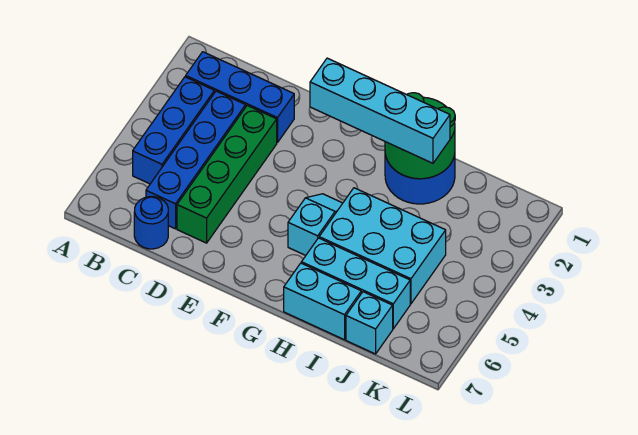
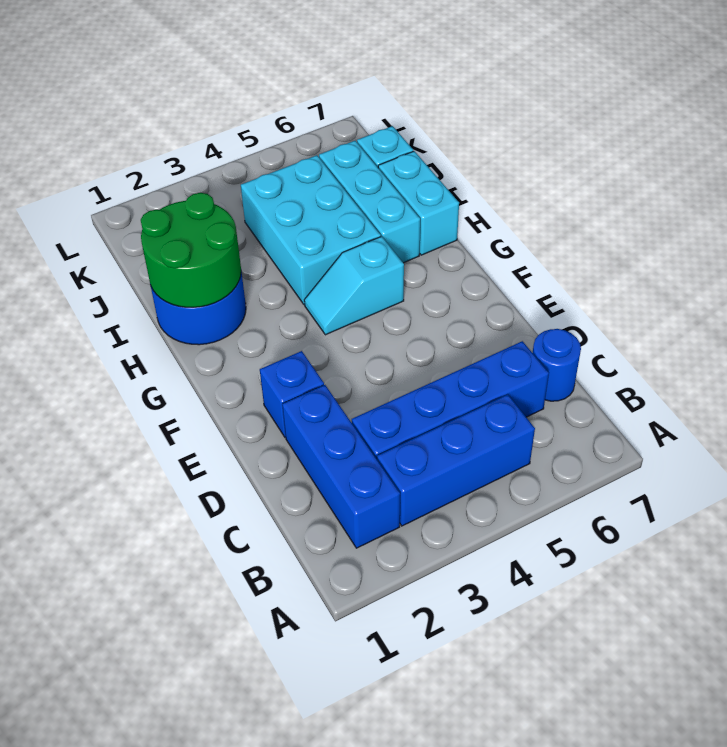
green 1x4 brick [177,105,277,243] -> none
none -> blue 1x1 brick [260,351,324,437]
cyan 1x4 brick [310,58,450,163] -> none

